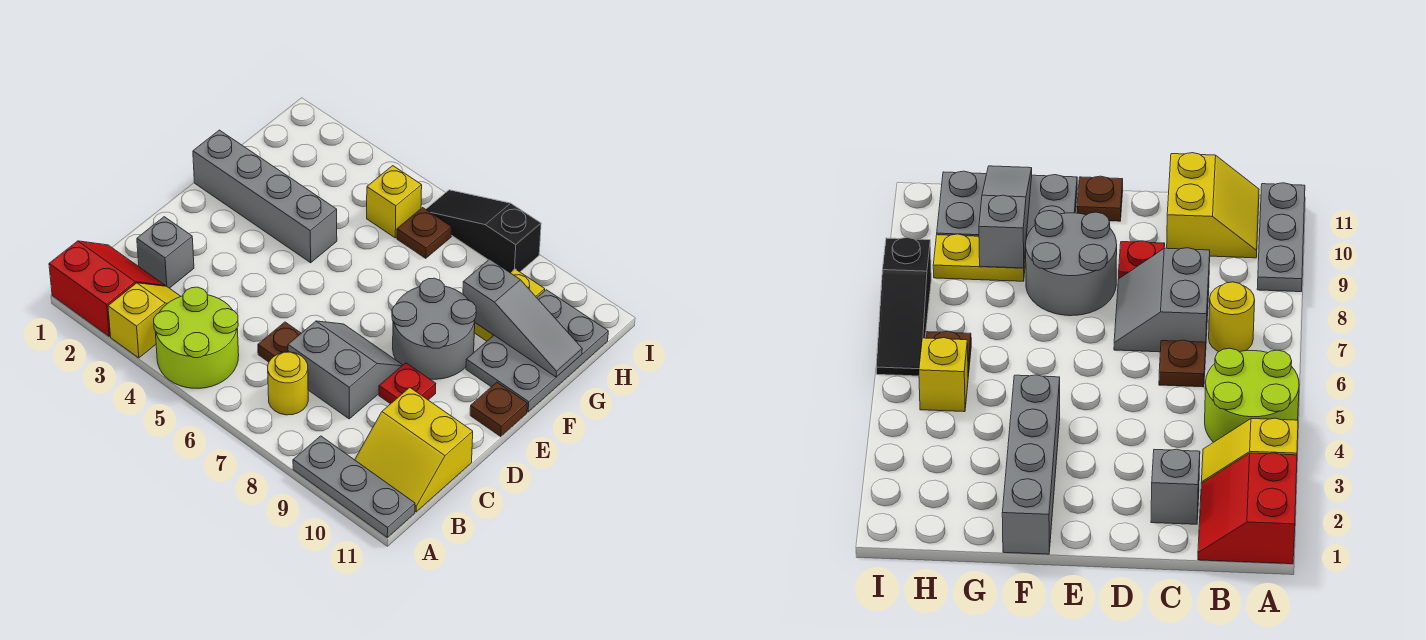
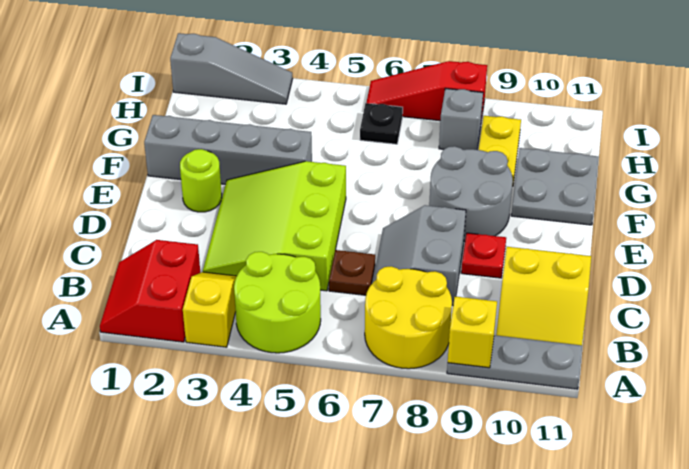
red 2x2 slope [49,241,165,336] -> red 2x2 slope turned to [100,240,200,342]
yellow 1x1 round brick [268,352,308,415] -> yellow 2x2 round brick [365,266,452,369]
grey 1x1 brick [137,217,194,288] -> grey 1x1 brick moved to [439,89,483,150]
none -> lime 3x3 slope [203,161,346,291]
grey 2x2 slope [288,321,402,419] -> grey 2x2 slope turned to [373,205,466,305]
none -> lime 1x1 round brick [180,149,222,212]
brown 1x1 plate [470,382,527,436] -> none
grey 2x3 plate [466,290,608,412] -> grey 2x2 plate [511,148,599,225]
grey 1x3 slope [463,259,582,377] -> grey 1x3 slope moved to [170,33,293,104]
yellow 1x1 brick [367,166,422,238] -> yellow 1x1 brick moved to [448,297,497,368]
brown 1x1 plate [397,208,452,258] -> black 1x1 plate [360,103,403,144]
black 1x3 slope [426,190,541,273] -> red 1x3 slope [366,61,487,121]

